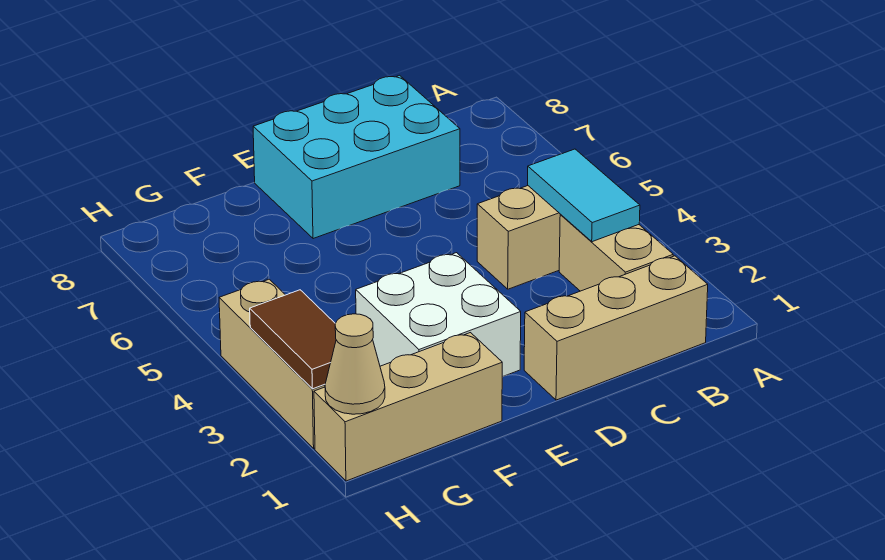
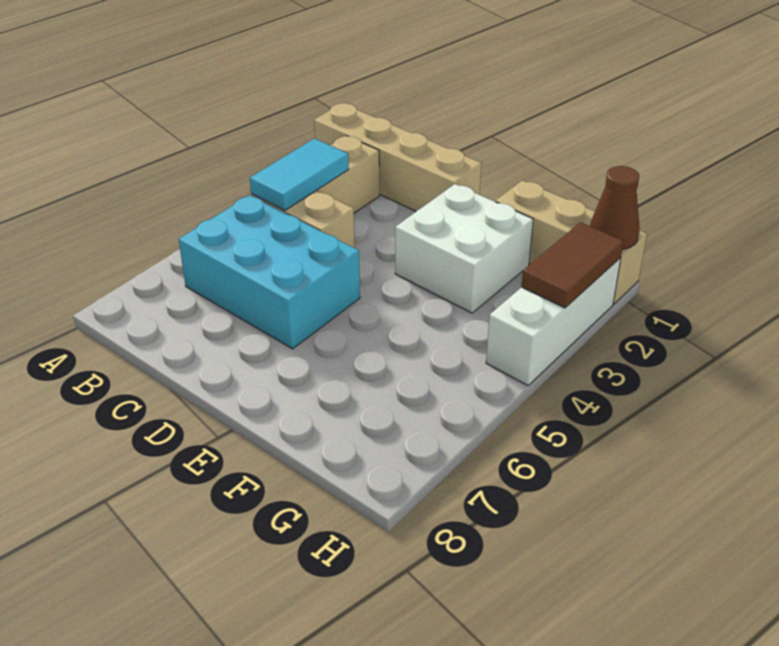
tan 1x3 brick [524,256,708,400] -> tan 1x4 brick [314,103,481,211]
cyan 2x3 brick [253,75,460,239] -> cyan 2x3 brick moved to [179,195,360,349]
tan 1x1 cone [325,314,385,414] -> brown 1x1 cone [590,166,640,250]
tan 1x3 brick [219,279,325,448] -> white 1x3 brick [486,258,621,385]

